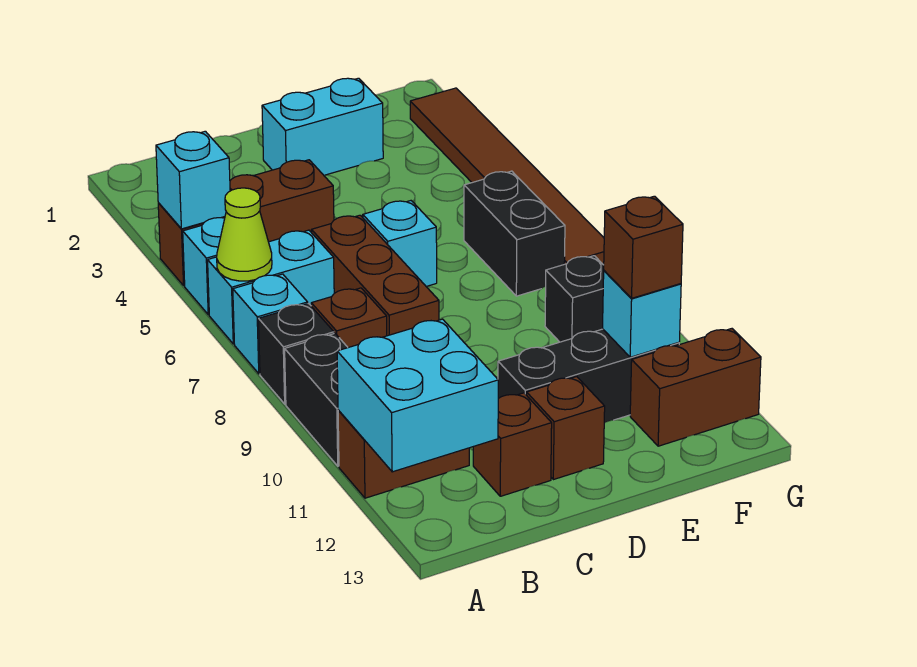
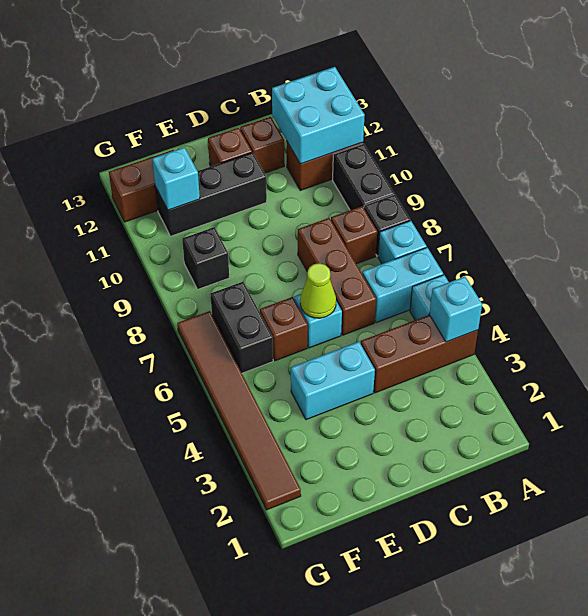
lime 1x1 cone [217,188,272,281] -> lime 1x1 cone moved to [300,263,336,318]
cyan 1x2 brick [262,78,383,175] -> cyan 1x2 brick moved to [291,342,375,420]
brown 1x1 brick [604,196,683,298] -> brown 1x1 brick moved to [260,297,308,361]

